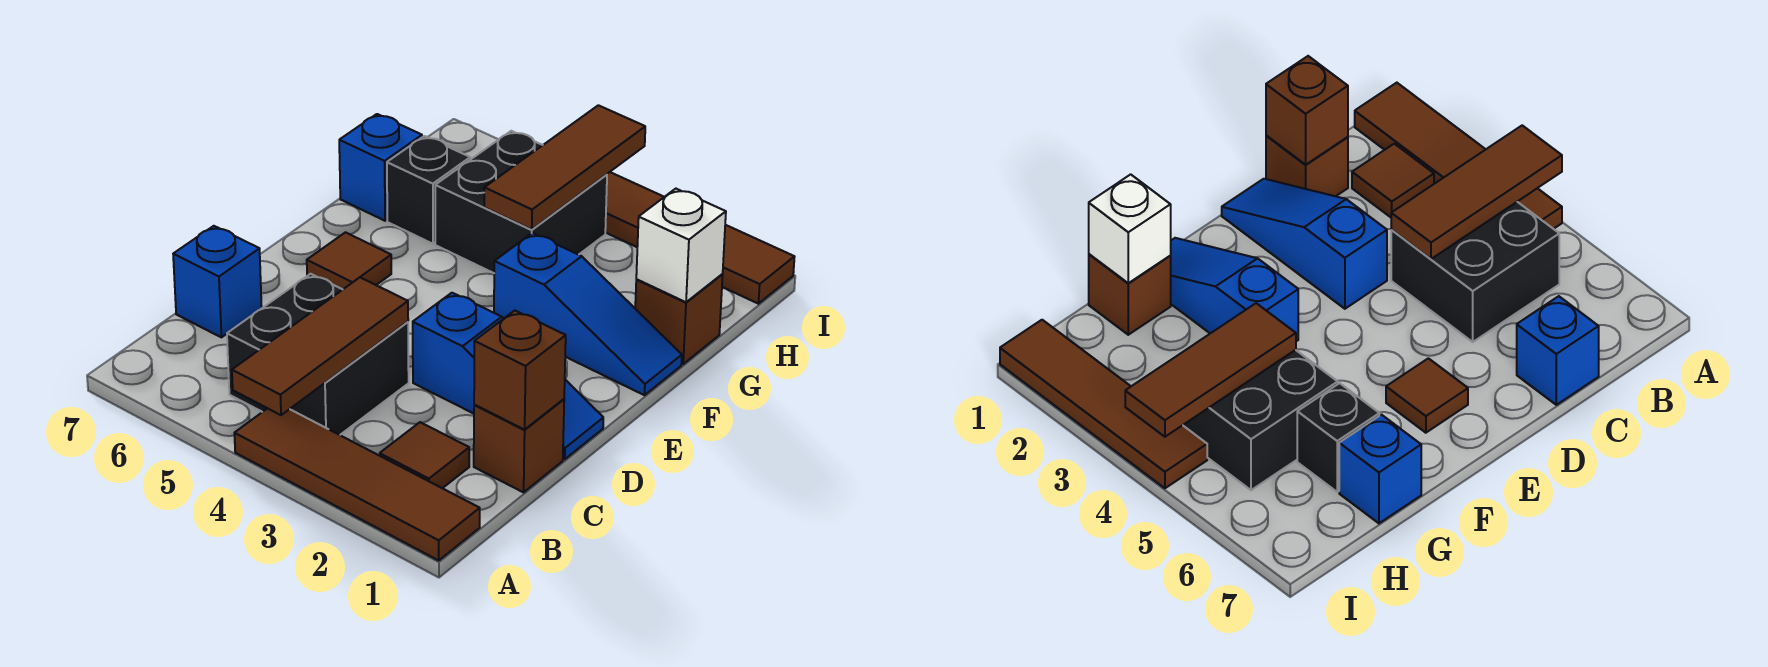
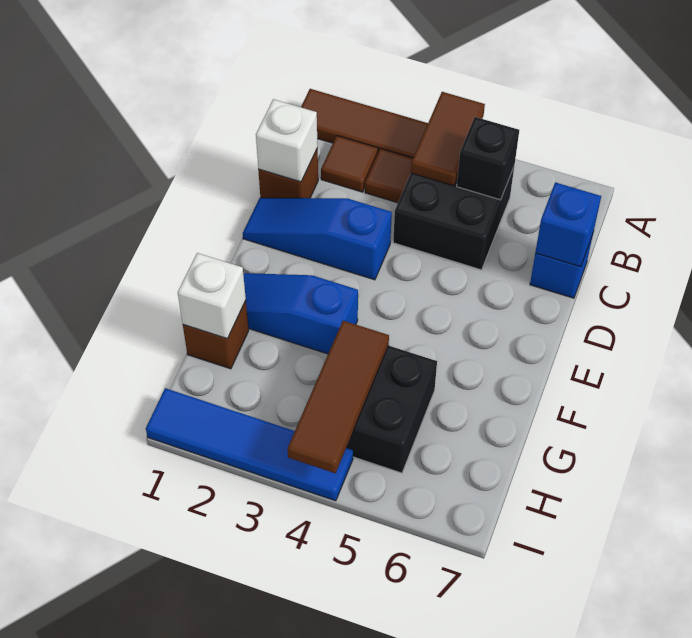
brown 1x3 tile [232,277,408,415] -> brown 1x2 tile [411,92,485,186]
brown 1x1 brick [474,311,566,430] -> white 1x1 brick [256,99,318,182]
brown 1x1 tile [307,232,391,290] -> brown 1x1 tile moved to [365,149,413,203]
black 1x1 brick [387,136,470,244] -> black 1x1 brick moved to [457,117,519,200]
blue 1x1 brick [339,114,422,221] -> blue 1x1 brick moved to [535,182,601,267]
brown 1x4 tile [605,172,794,304] -> blue 1x4 tile [146,388,353,501]

